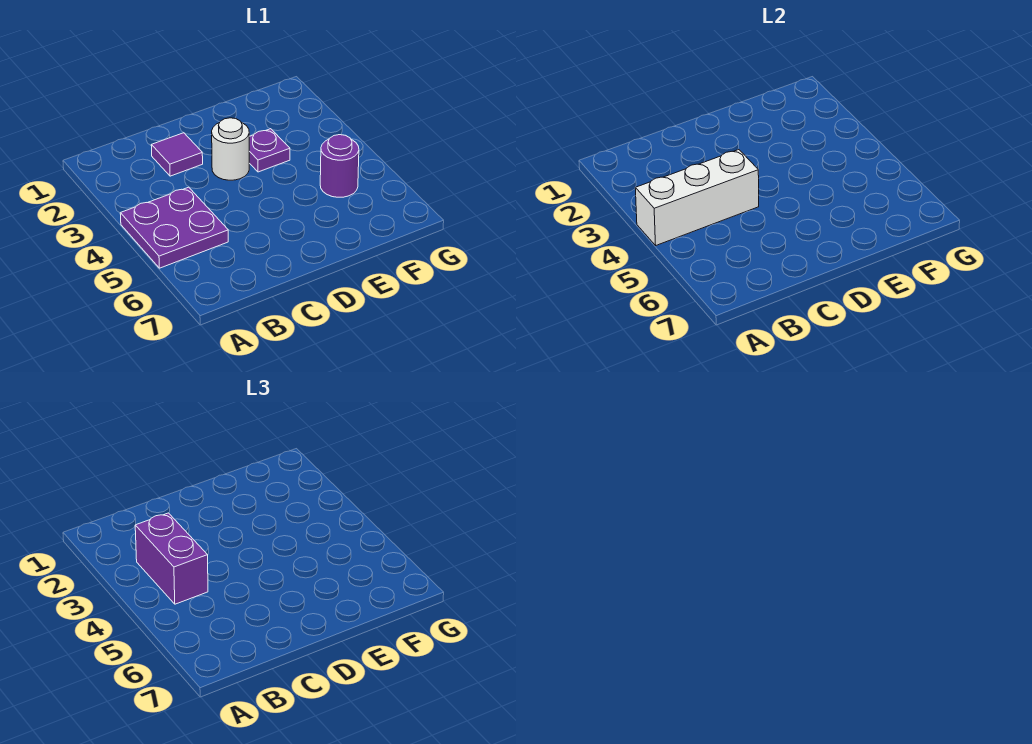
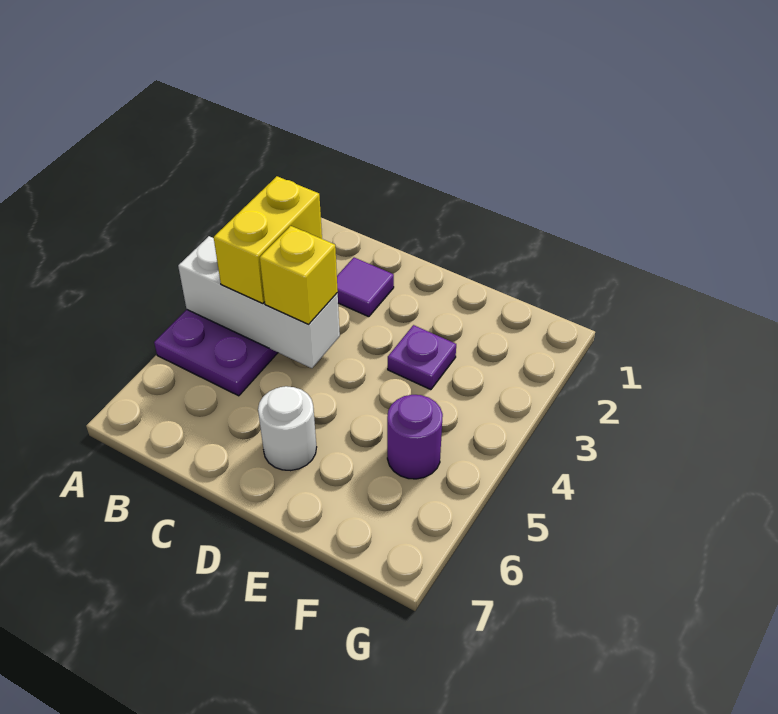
purple 1x2 brick [135,513,208,604] -> yellow 1x2 brick [214,176,322,304]
none -> yellow 1x1 brick [260,226,338,325]
white 1x1 round brick [212,118,249,180] -> white 1x1 round brick moved to [258,386,317,471]

